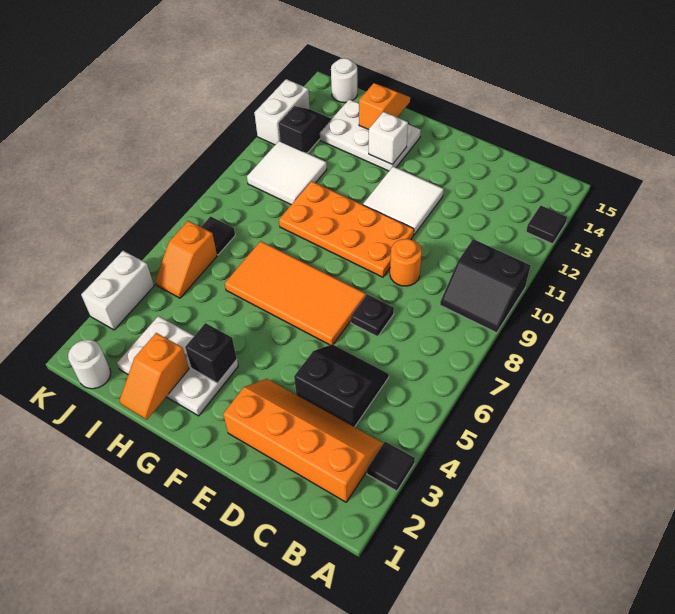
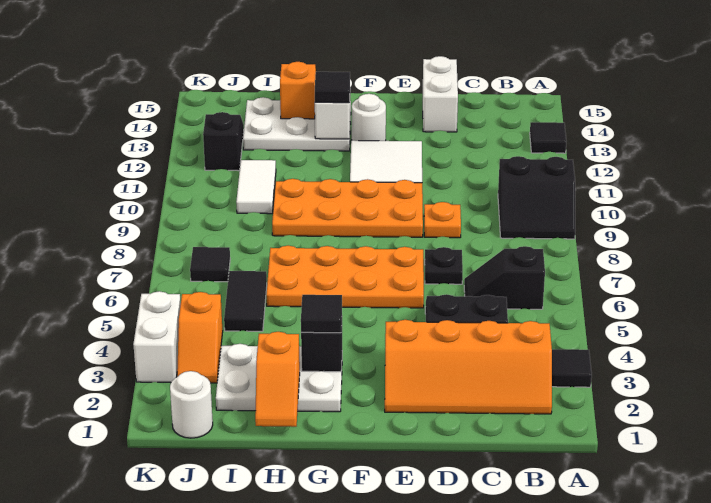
orange 2x4 slope [223,379,383,502] -> orange 2x4 slope turned to [385,320,552,414]
none -> black 1x2 slope [464,246,545,309]
orange 1x1 round brick [390,239,422,286] -> orange 1x1 plate [424,202,461,238]
orange 2x4 tile [225,241,366,345] -> orange 2x4 plate [266,246,424,308]
none -> black 1x1 tile [301,295,342,333]
none -> black 1x1 tile [315,72,350,103]
none -> black 1x2 tile [224,271,267,331]
white 2x2 tile [247,141,327,205] -> white 1x2 tile [236,160,276,214]
orange 1x2 slope [155,221,217,298] -> orange 1x2 slope moved to [177,292,223,383]
white 1x1 round brick [331,58,357,103] -> white 1x1 round brick moved to [352,94,386,141]
white 1x2 brick [254,79,310,145] -> white 1x2 brick moved to [423,56,458,132]

